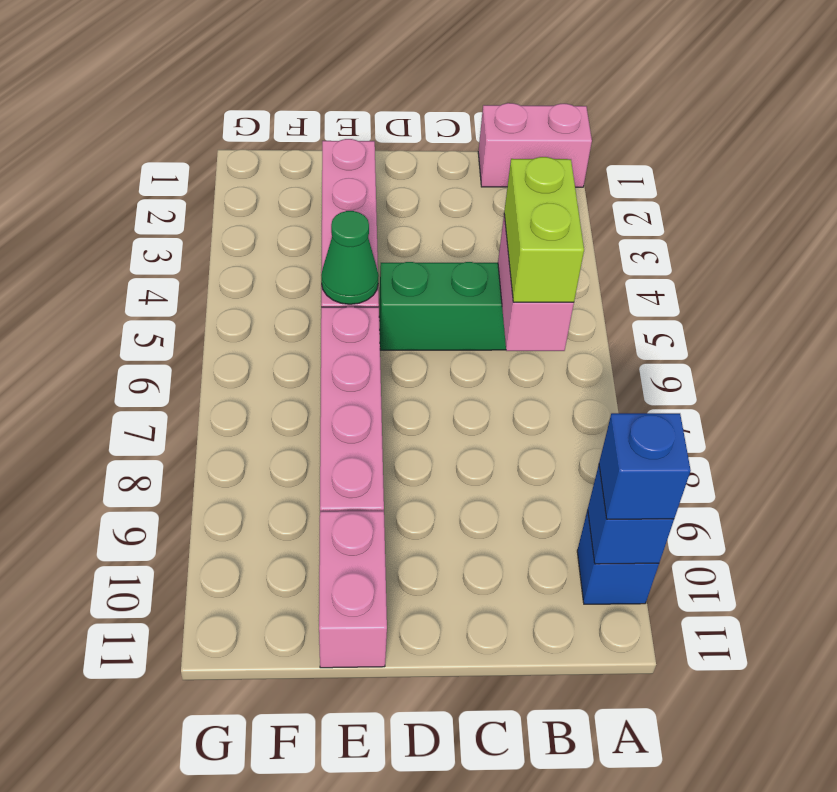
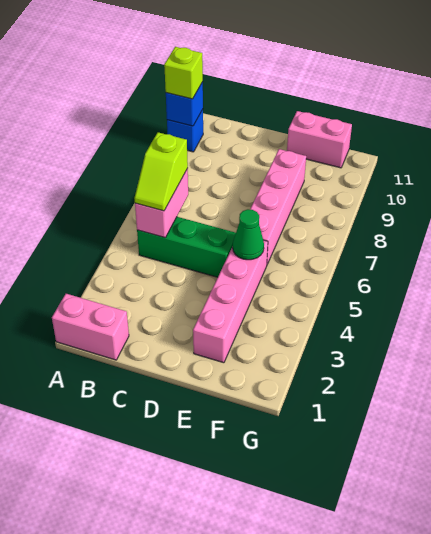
blue 1x1 brick [599,413,691,519] -> lime 1x1 brick [164,47,203,99]
lime 1x2 brick [504,157,584,302] -> lime 1x2 slope [134,132,188,211]
pink 1x2 brick [319,511,387,668] -> pink 1x2 brick turned to [287,111,352,168]

